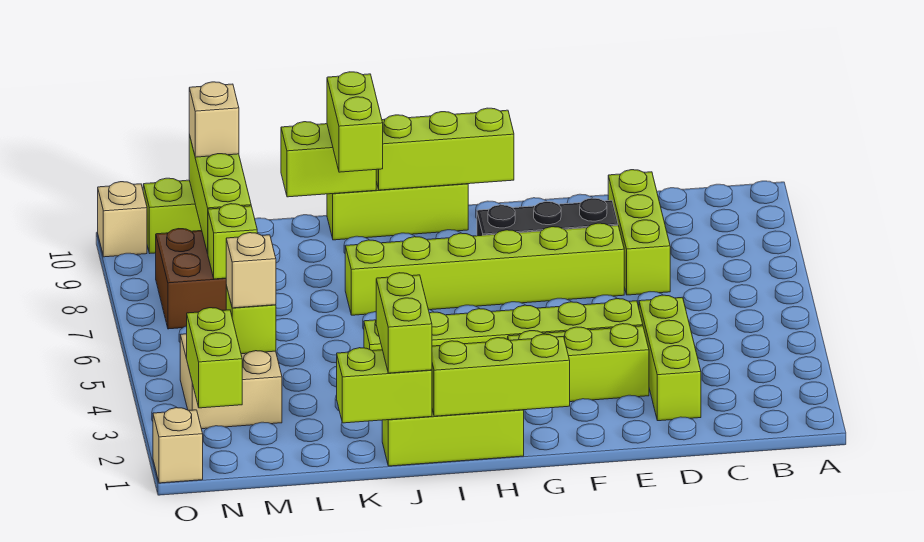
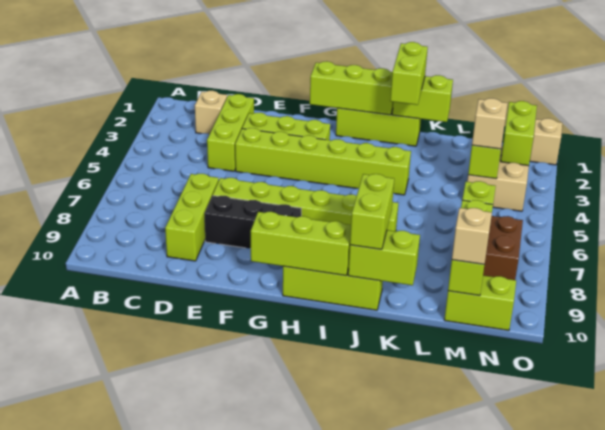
tan 1x1 brick [98,182,147,257] -> tan 1x1 brick moved to [195,91,227,134]

